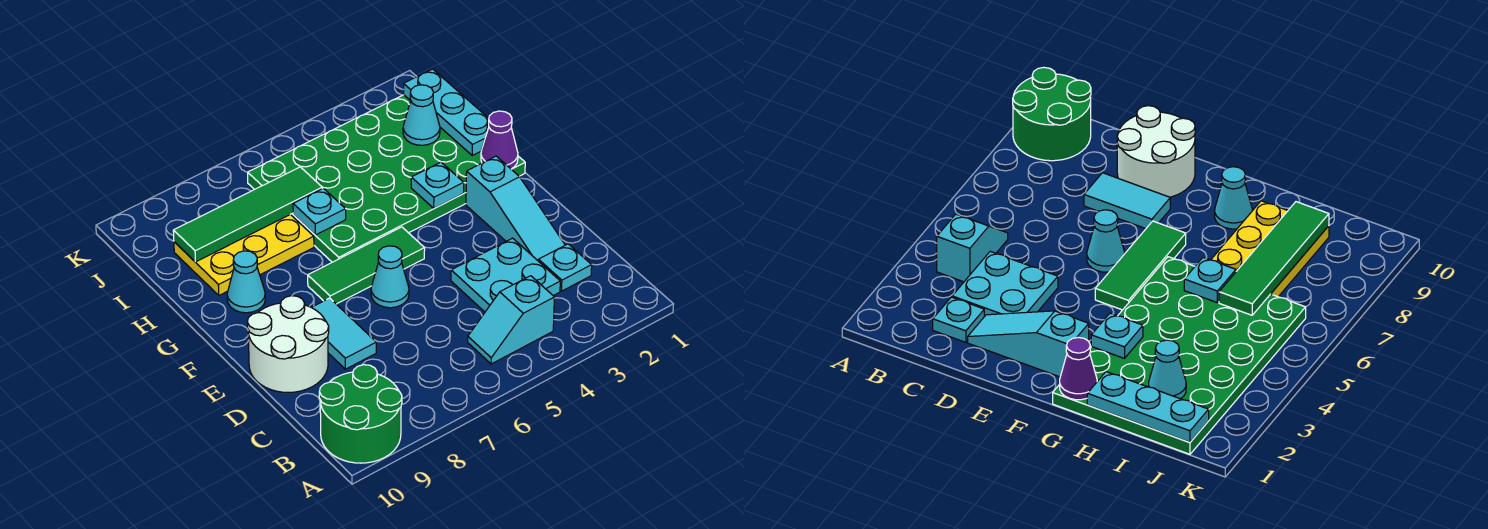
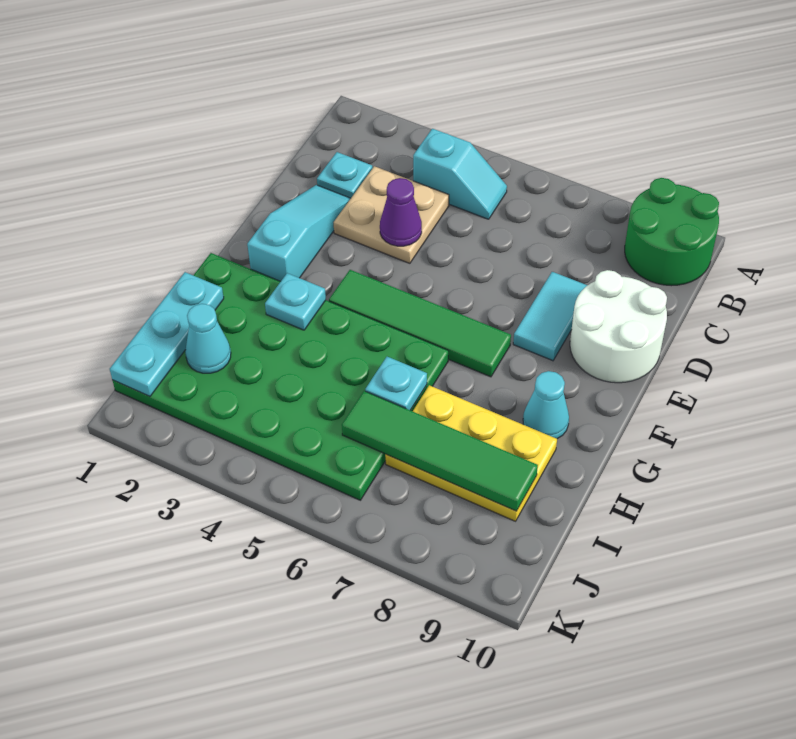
cyan 2x2 plate [451,238,560,312] -> tan 2x2 plate [334,166,449,263]
cyan 1x1 cone [371,246,409,308] -> none
green 1x3 tile [308,227,425,304] -> green 1x4 tile [329,270,511,377]
purple 1x1 cone [481,111,518,169] -> purple 1x1 cone moved to [380,178,422,246]

